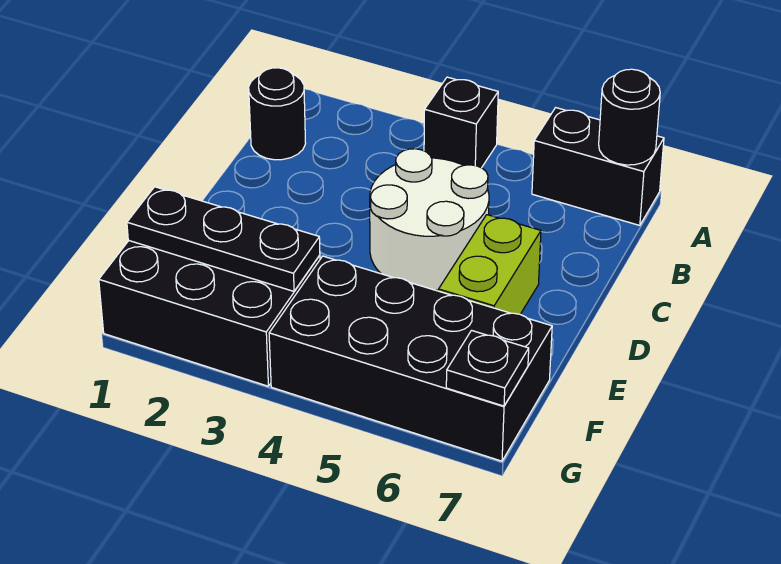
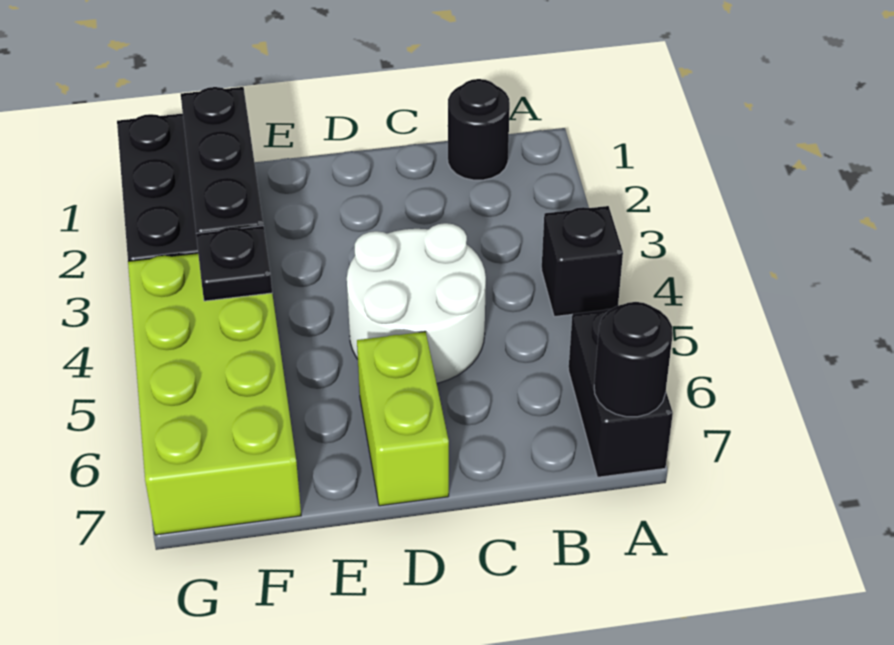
lime 1x2 brick [439,215,541,314] -> lime 1x2 brick turned to [357,332,449,506]
black 2x4 brick [269,256,552,461] -> lime 2x4 brick [128,253,301,535]
black 1x1 plate [446,331,529,406] -> black 1x1 plate moved to [196,226,272,301]

